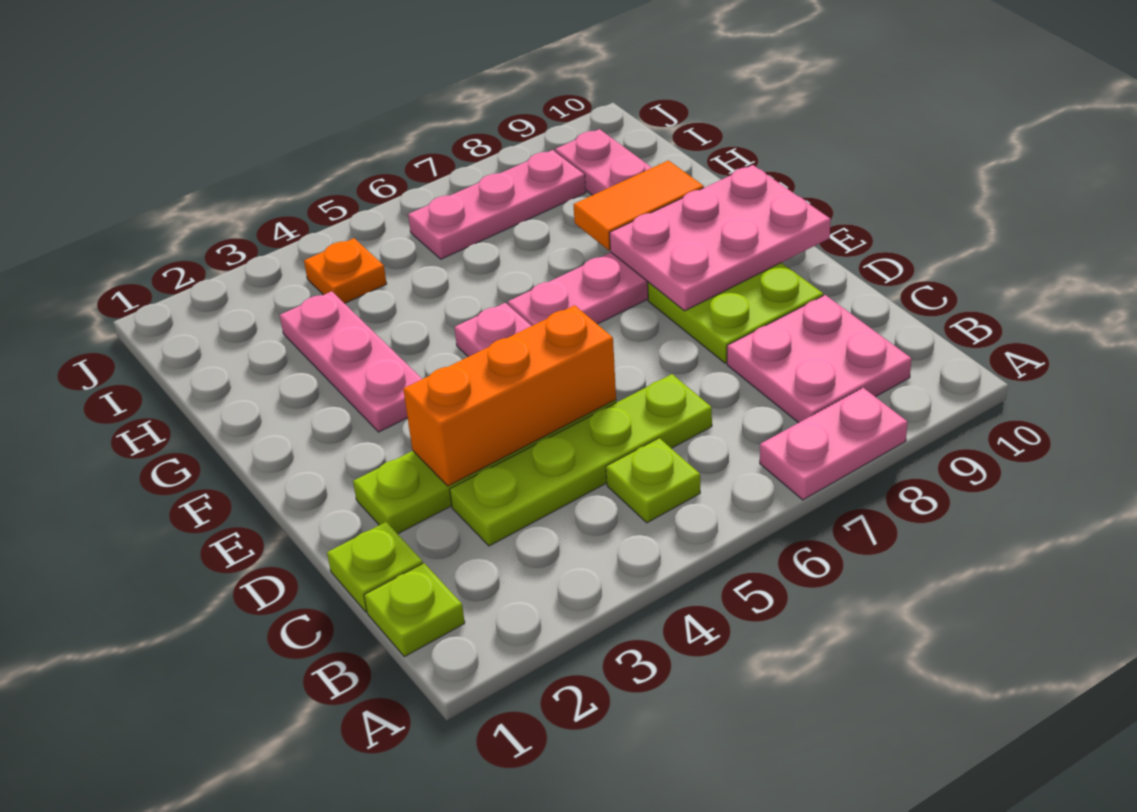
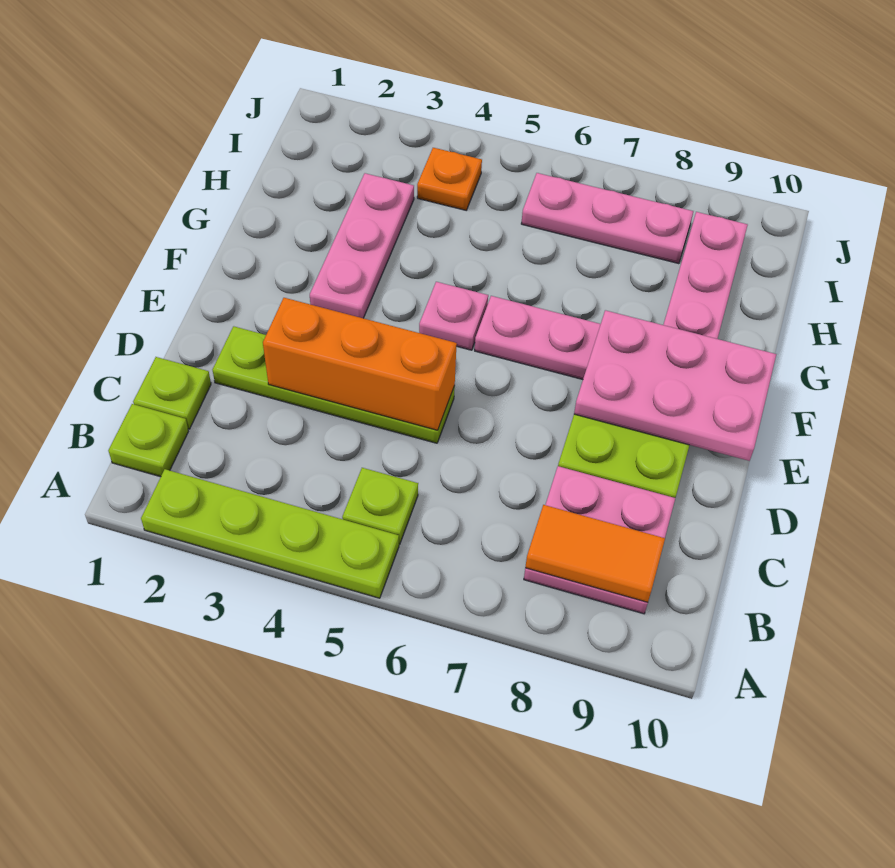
pink 1x2 plate [760,388,908,500] -> none
lime 1x4 plate [450,374,712,546] -> lime 1x4 plate moved to [141,469,399,598]
orange 1x2 tile [573,161,704,250] -> orange 1x2 tile moved to [525,505,665,602]

